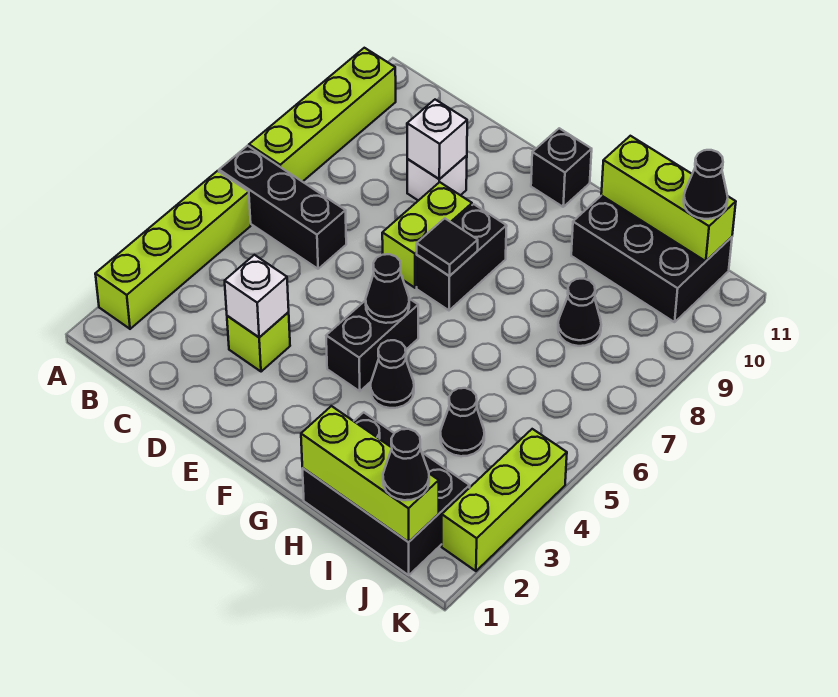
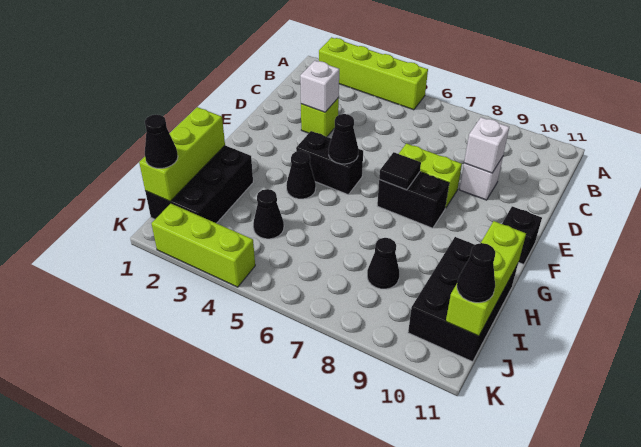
black 1x3 brick [219,146,346,269] -> none
lime 1x4 brick [249,48,396,182] -> none

